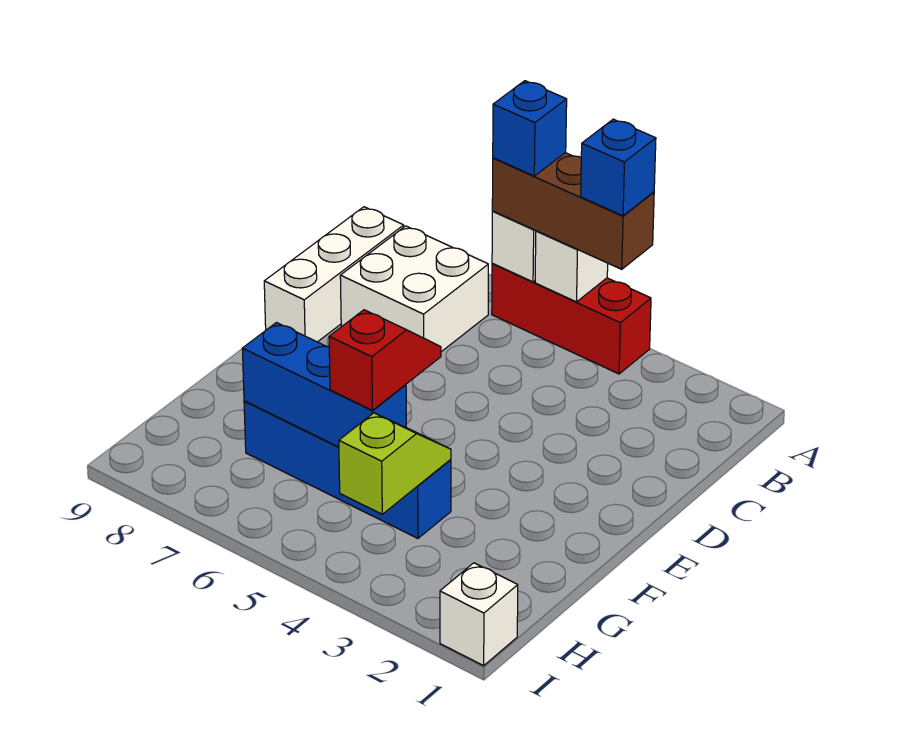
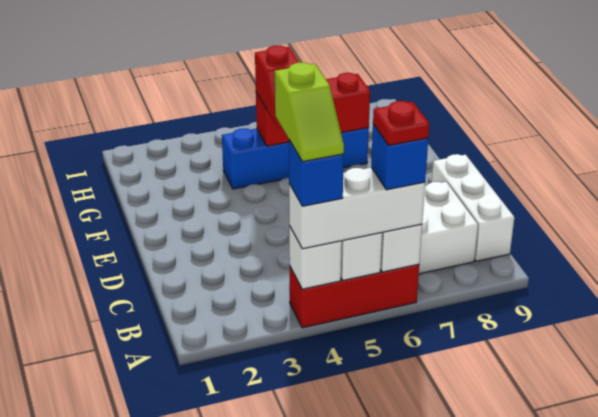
brown 1x3 brick [492,153,654,269] -> white 1x3 brick [289,168,425,249]
none -> red 1x1 plate [373,101,429,145]
lime 1x2 slope [339,413,451,514] -> lime 1x2 slope moved to [275,63,344,162]
blue 1x3 brick [242,323,406,447] -> red 1x3 brick [256,73,370,146]
white 1x1 brick [440,563,518,666] -> white 1x1 brick moved to [289,226,342,289]

